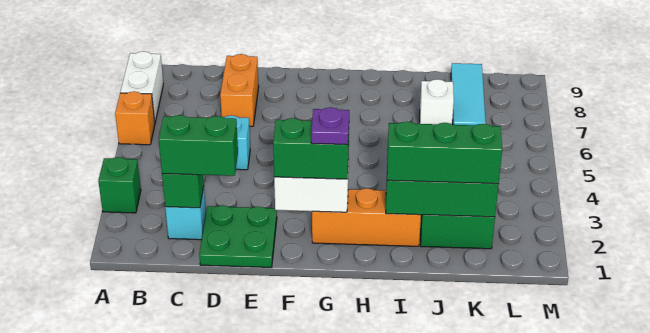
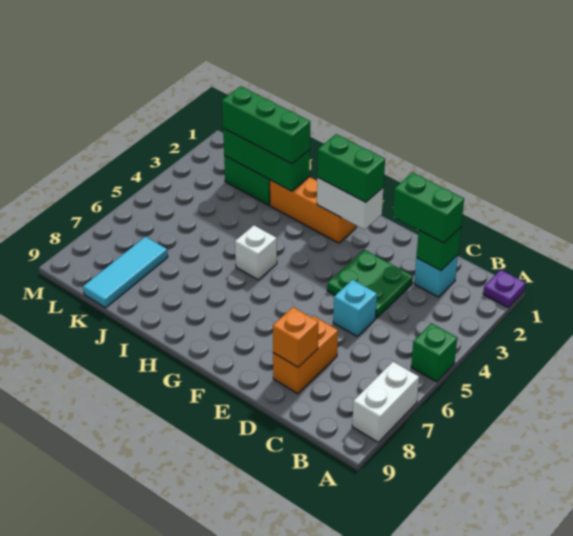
green 1x1 brick [98,157,141,213] -> green 1x1 brick moved to [411,323,457,382]
orange 1x1 brick [115,91,155,145] -> orange 1x1 brick moved to [273,307,318,367]
green 2x2 plate [199,205,277,267] -> green 2x2 plate moved to [327,250,413,318]
purple 1x1 plate [311,107,349,145] -> purple 1x1 plate moved to [483,270,526,307]
white 1x1 brick [420,79,454,124] -> white 1x1 brick moved to [235,225,277,280]

